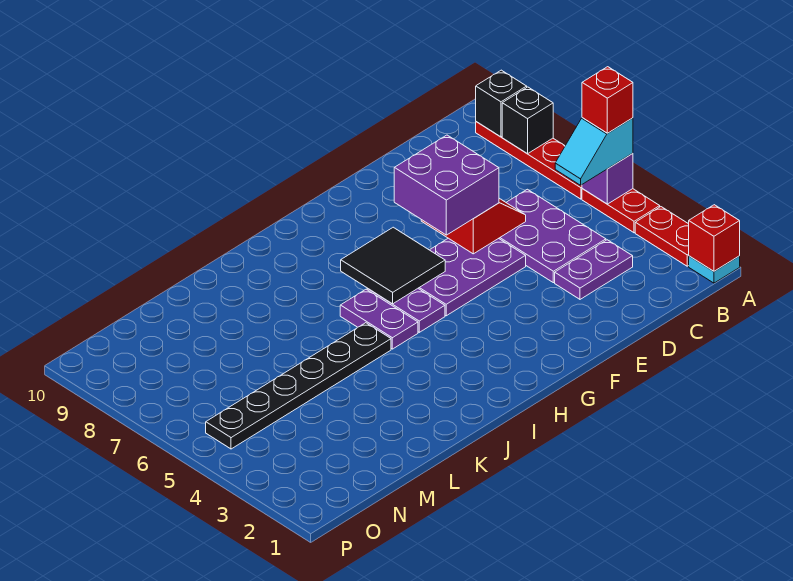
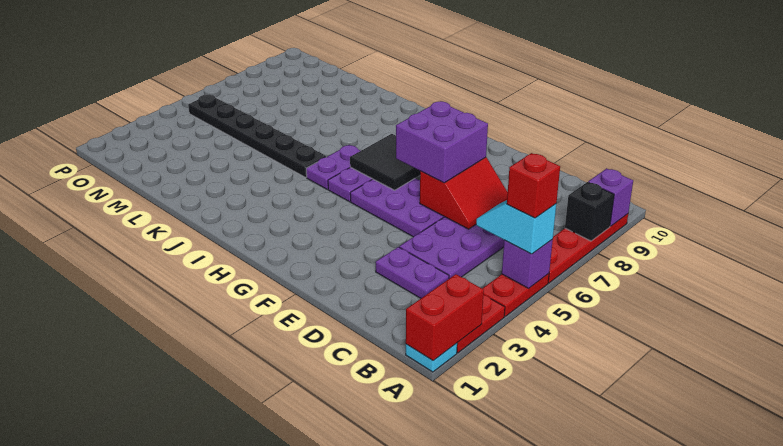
red 1x1 brick [689,205,740,271] -> red 1x2 brick [406,274,484,361]
black 1x1 brick [476,70,527,137] -> purple 1x1 brick [588,168,633,226]

